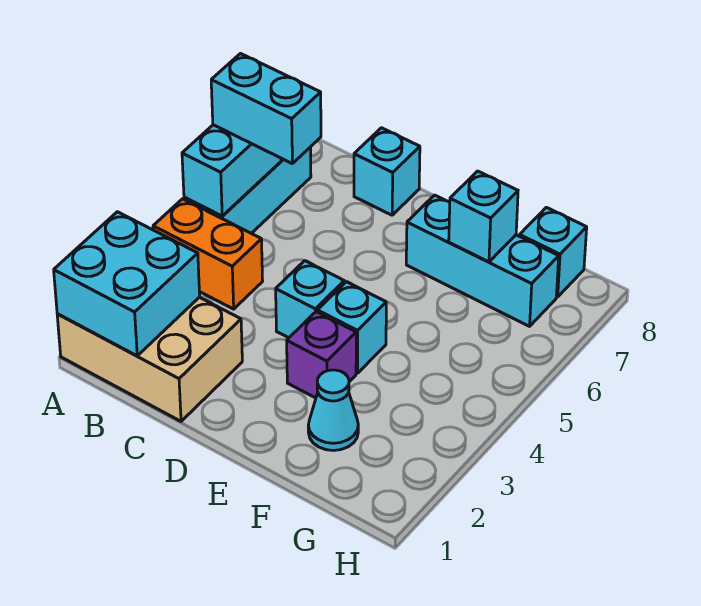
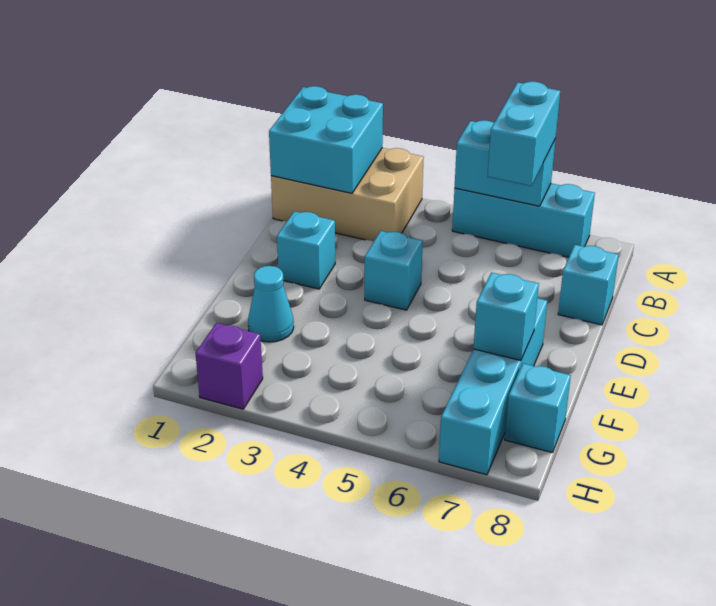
tan 2x3 brick [57,297,242,421] -> tan 2x3 brick turned to [271,148,424,241]
orange 1x2 brick [153,199,263,309] -> none
purple 1x1 brick [287,312,356,398] -> purple 1x1 brick moved to [195,323,263,409]
cyan 1x1 brick [317,282,386,373] -> cyan 1x1 brick moved to [277,211,335,289]
cyan 1x3 brick [406,195,559,326] -> cyan 1x4 brick [439,298,547,475]

